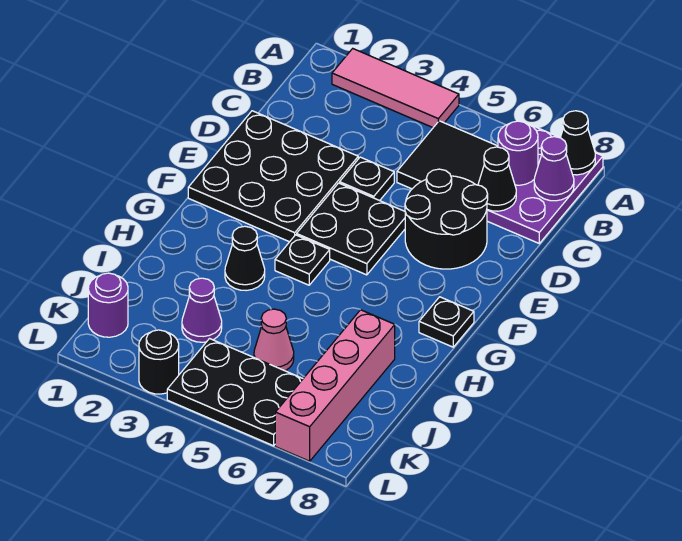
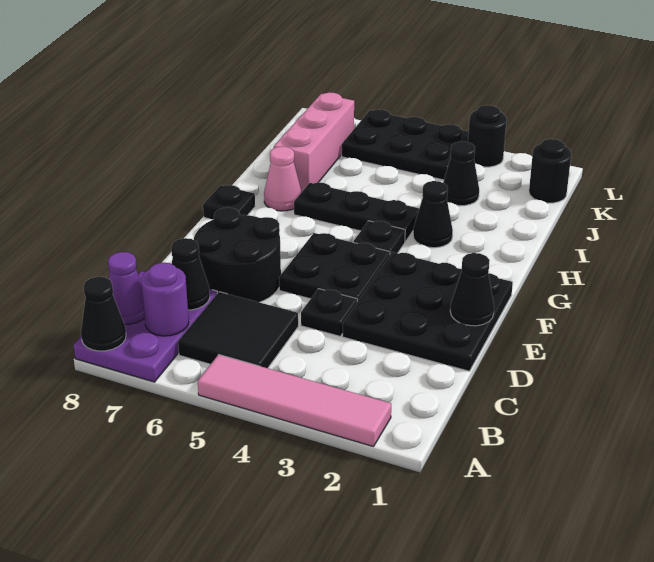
pink 1x3 tile [332,49,459,127] -> pink 1x4 tile [198,355,391,447]
none -> black 1x1 cone [450,253,494,326]
none -> black 1x3 plate [294,182,419,242]
pink 1x4 brick [275,310,395,461] -> pink 1x3 brick [274,92,354,192]
purple 1x1 cone [182,278,222,342] -> black 1x1 cone [443,142,479,206]
pink 1x1 cone [254,309,294,371] -> pink 1x1 cone moved to [264,146,302,211]
purple 1x1 round brick [88,273,128,337] -> black 1x1 round brick [529,139,571,203]

